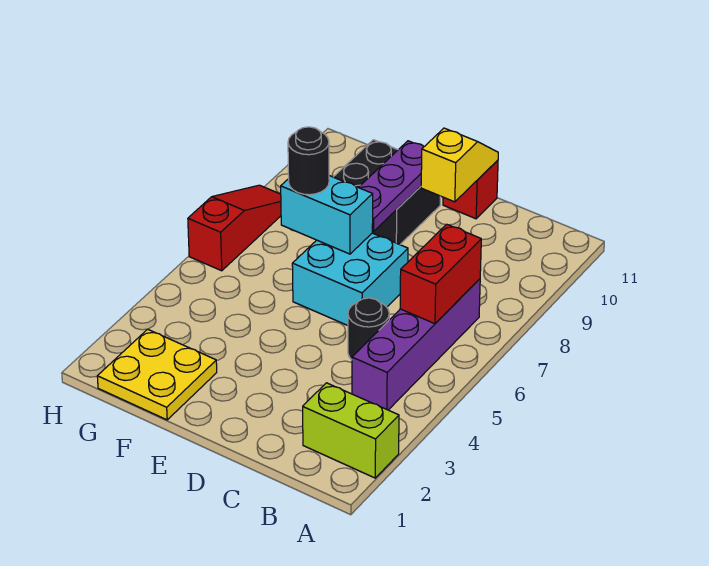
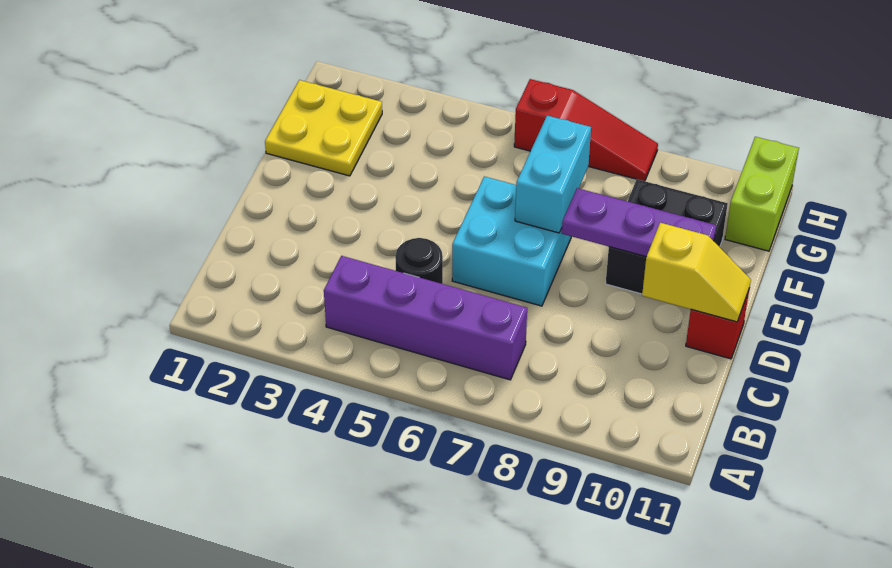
lime 1x2 brick [303,383,399,478] -> lime 1x2 brick moved to [725,137,799,251]
red 1x2 brick [400,224,481,324] -> none
black 1x1 round brick [288,127,329,195] -> none

